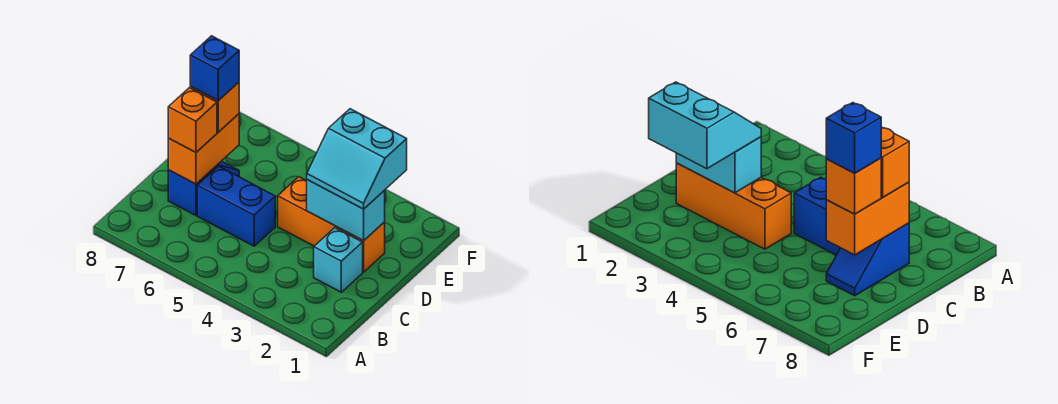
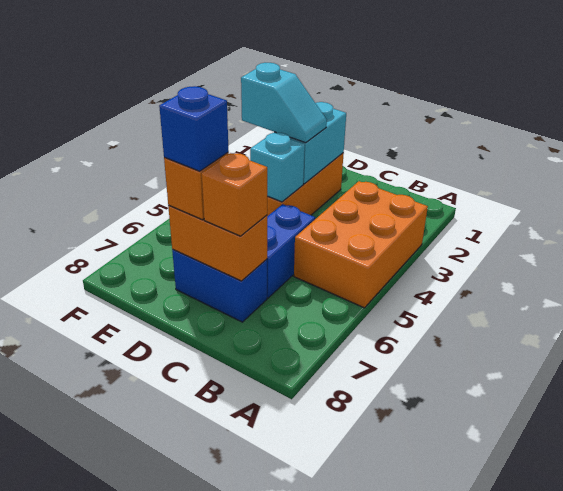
none -> orange 2x3 brick [294,181,428,308]
cyan 1x1 brick [314,228,363,292] -> cyan 1x1 brick moved to [250,133,305,202]
blue 1x2 slope [168,161,239,215] -> blue 1x2 brick [172,250,267,322]
cyan 2x2 slope [307,109,407,209] -> cyan 1x2 slope [241,63,327,143]

